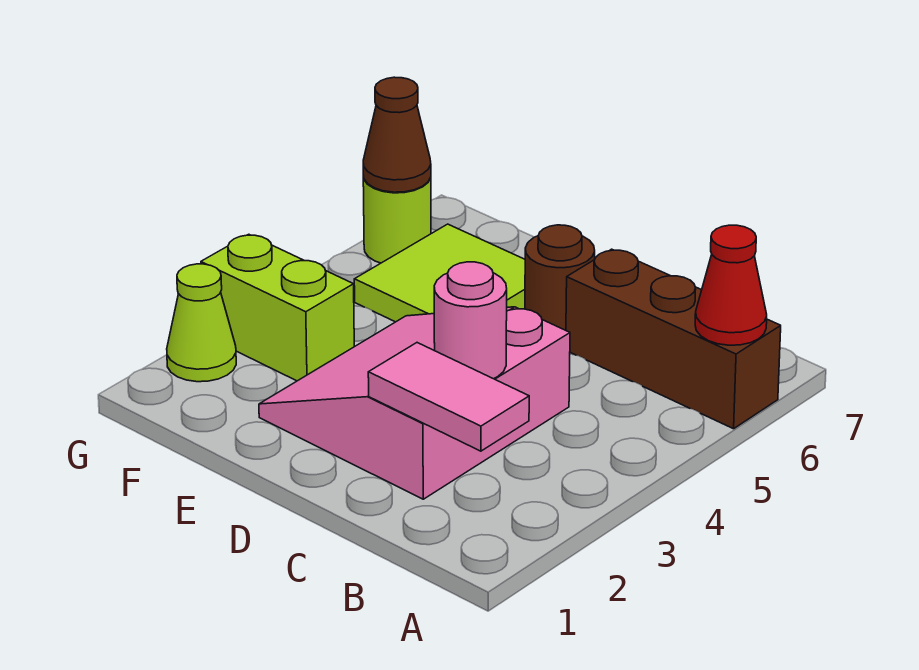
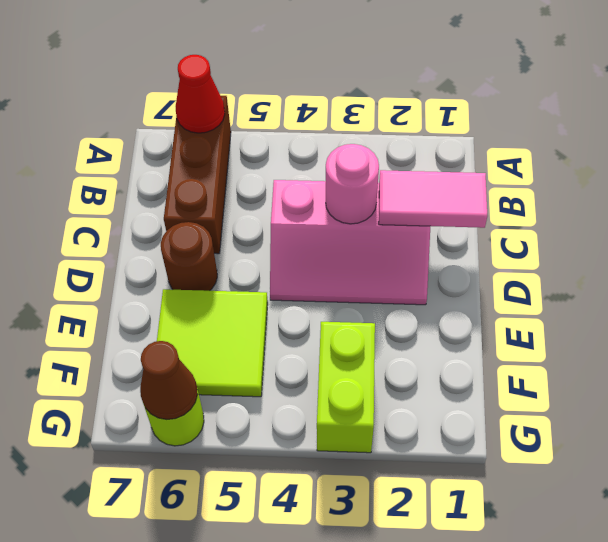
pink 1x2 tile [368,343,529,451] -> pink 1x2 tile turned to [379,170,487,228]
pink 3x3 slope [259,307,570,499] -> pink 2x3 slope [270,180,430,305]
lime 1x1 cone [167,264,236,382] -> none

